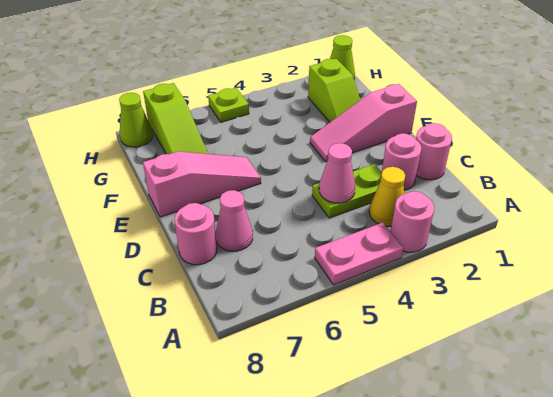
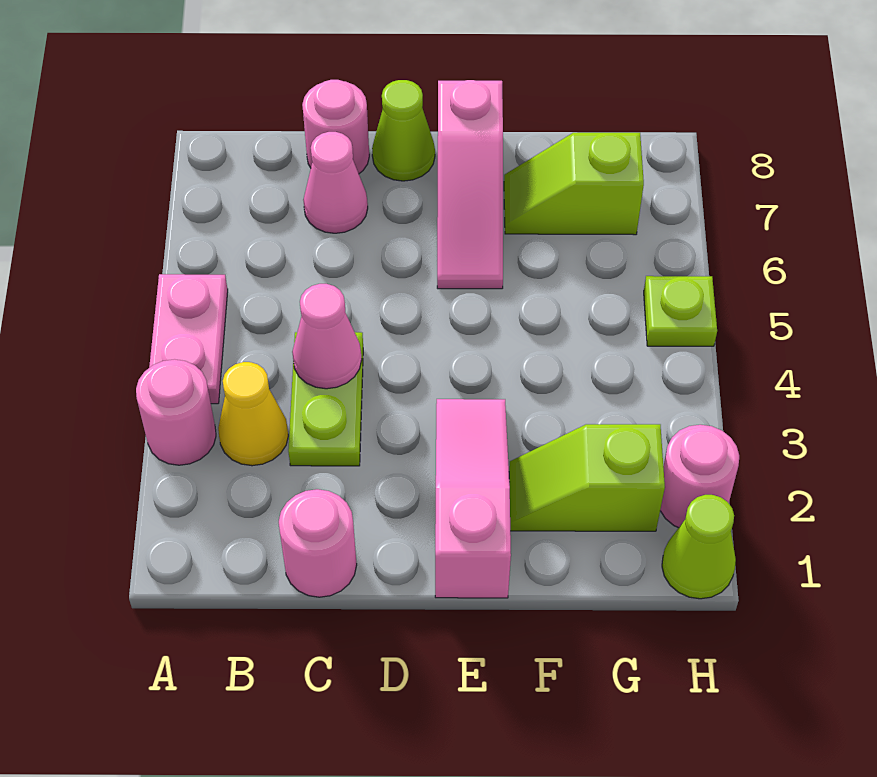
pink 1x1 round brick [382,133,422,190] -> pink 1x1 round brick moved to [660,425,739,528]
lime 1x3 slope [143,83,208,154] -> lime 1x2 slope [504,133,644,235]
lime 1x1 cone [119,93,153,147] -> lime 1x1 cone moved to [372,80,435,181]

